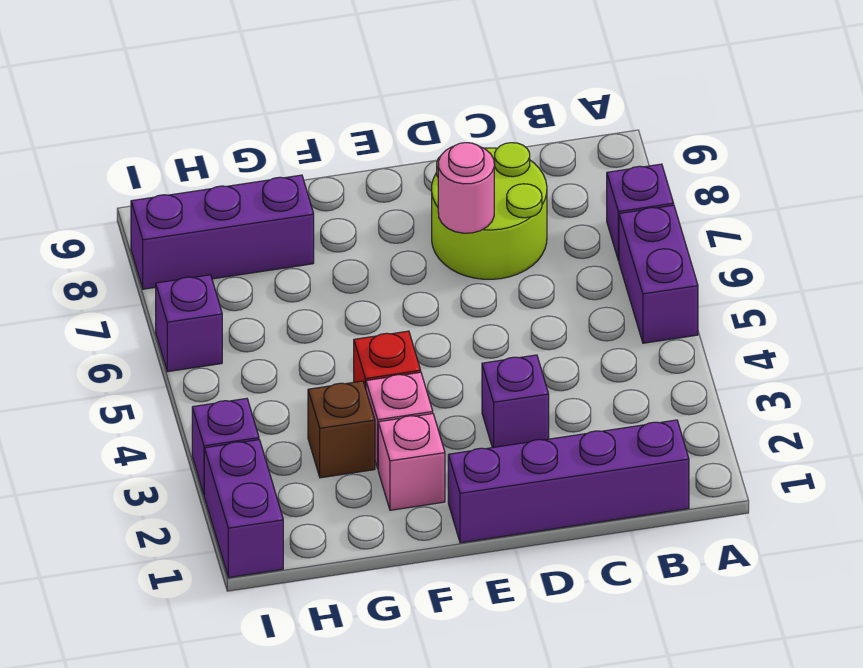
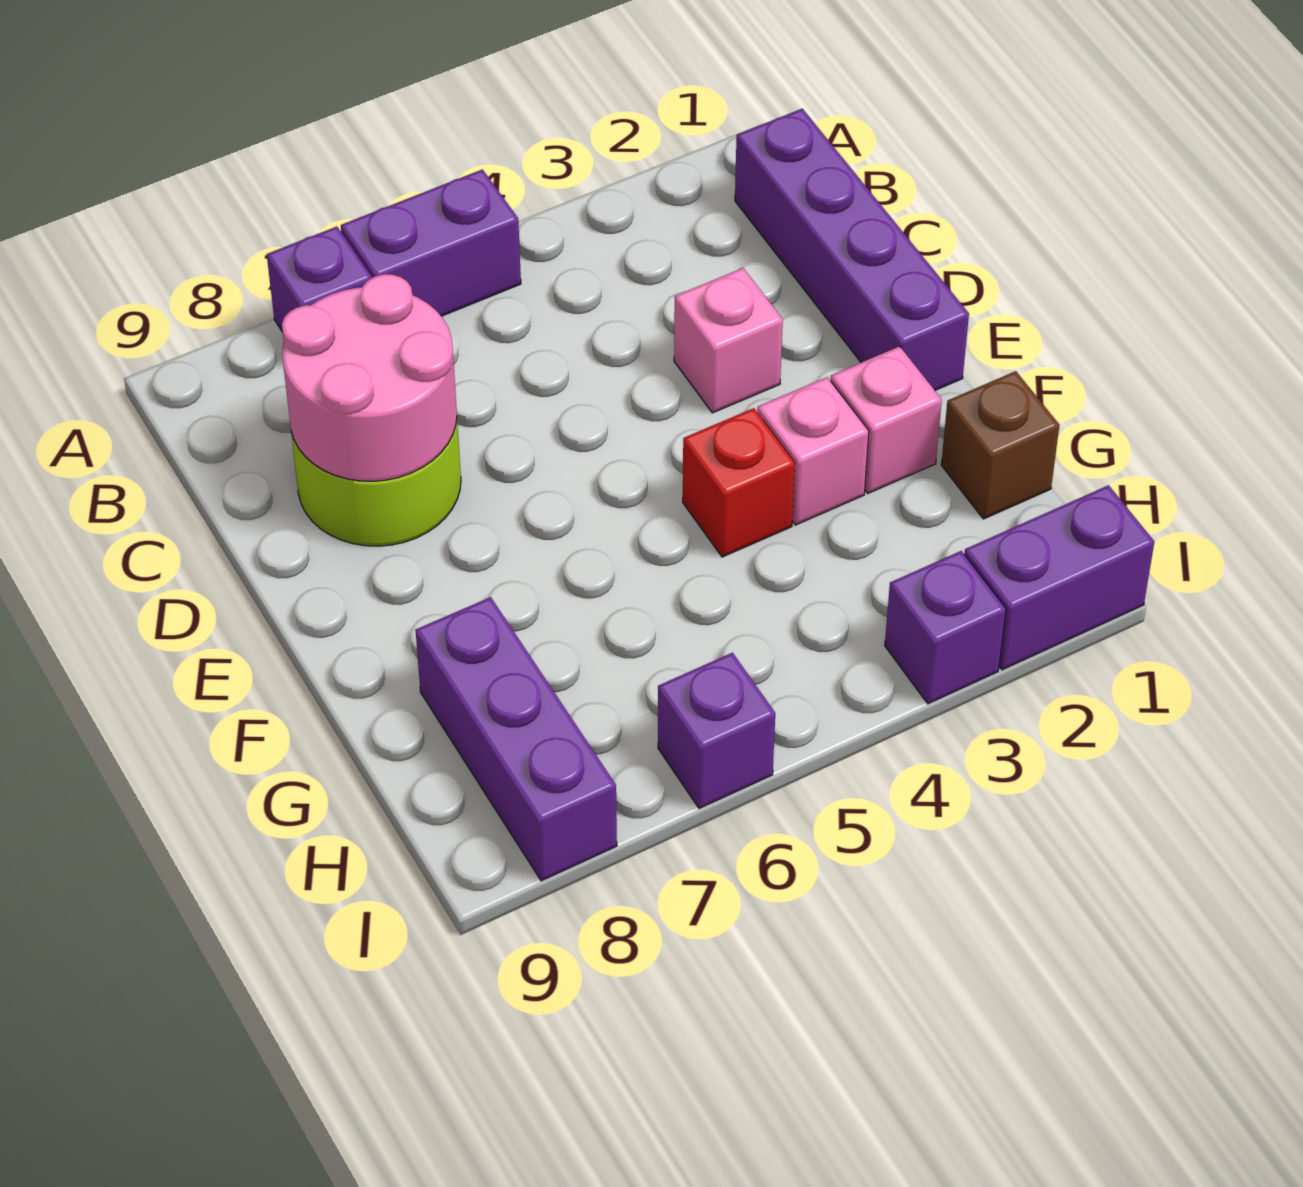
purple 1x1 brick [482,355,549,448] -> pink 1x1 brick [674,268,783,413]
pink 1x1 round brick [438,143,494,233] -> pink 2x2 round brick [282,274,457,481]
brown 1x1 brick [308,381,375,478] -> brown 1x1 brick moved to [941,371,1059,519]

